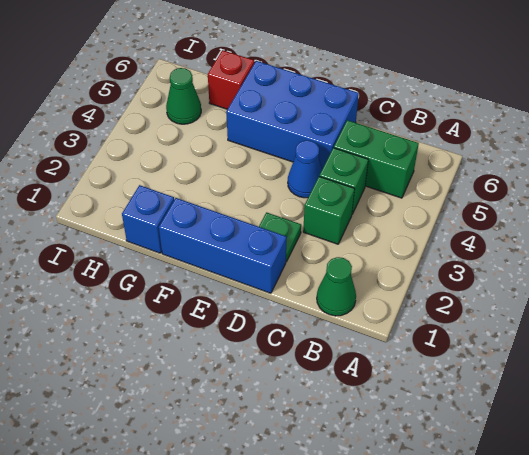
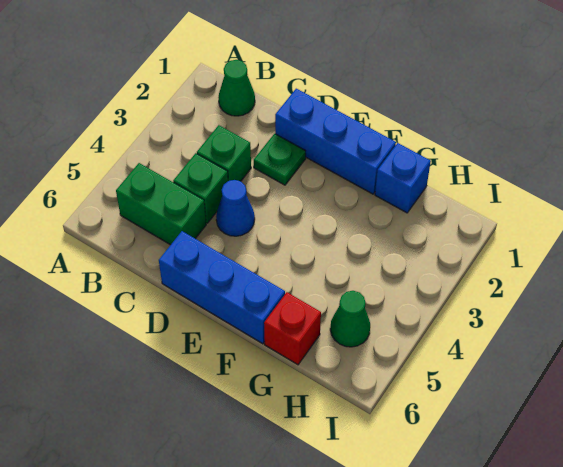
blue 2x3 brick [226,61,359,169] -> blue 1x3 brick [159,231,285,344]

